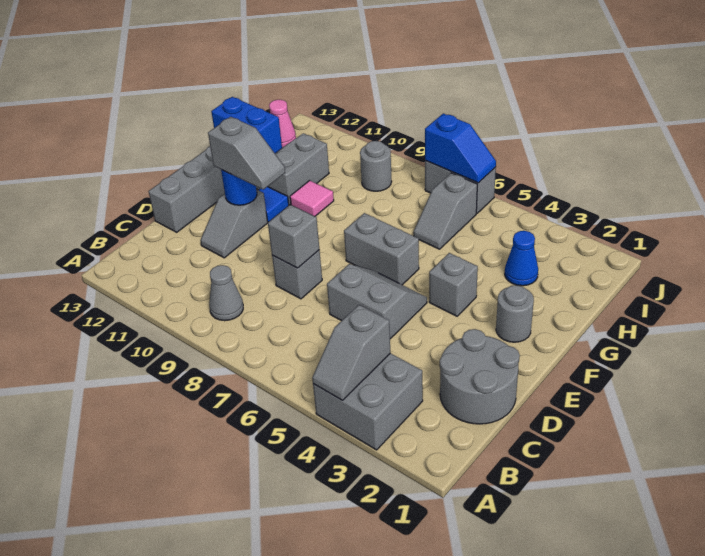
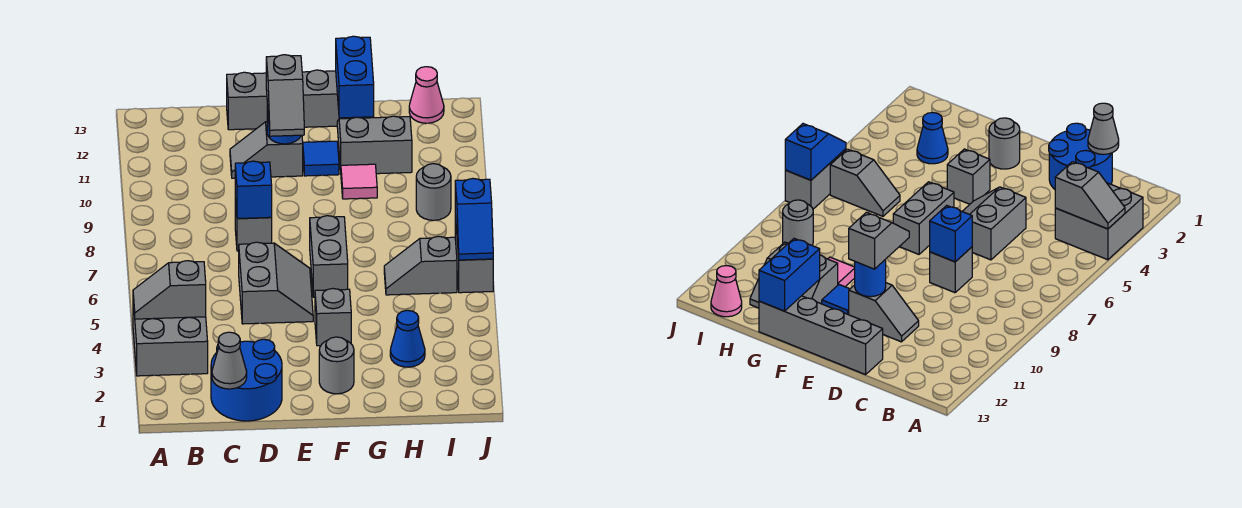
grey 1x1 cone [209,265,243,321] -> grey 1x1 cone moved to [212,332,247,389]
grey 2x2 round brick [440,329,520,424] -> blue 2x2 round brick [211,339,282,421]
grey 1x1 brick [268,205,319,268] -> blue 1x1 brick [235,161,272,219]

